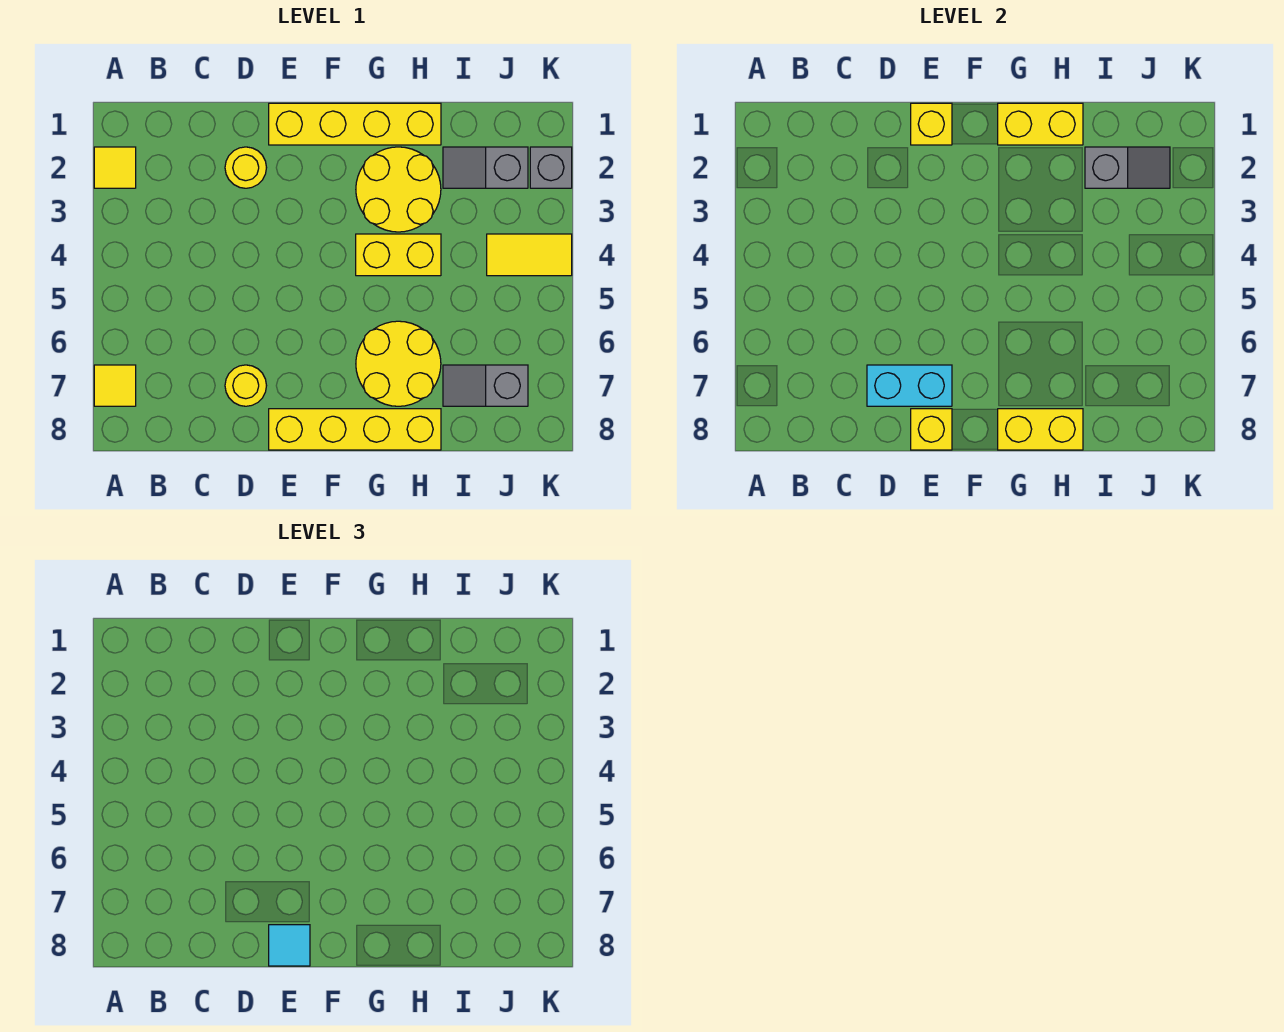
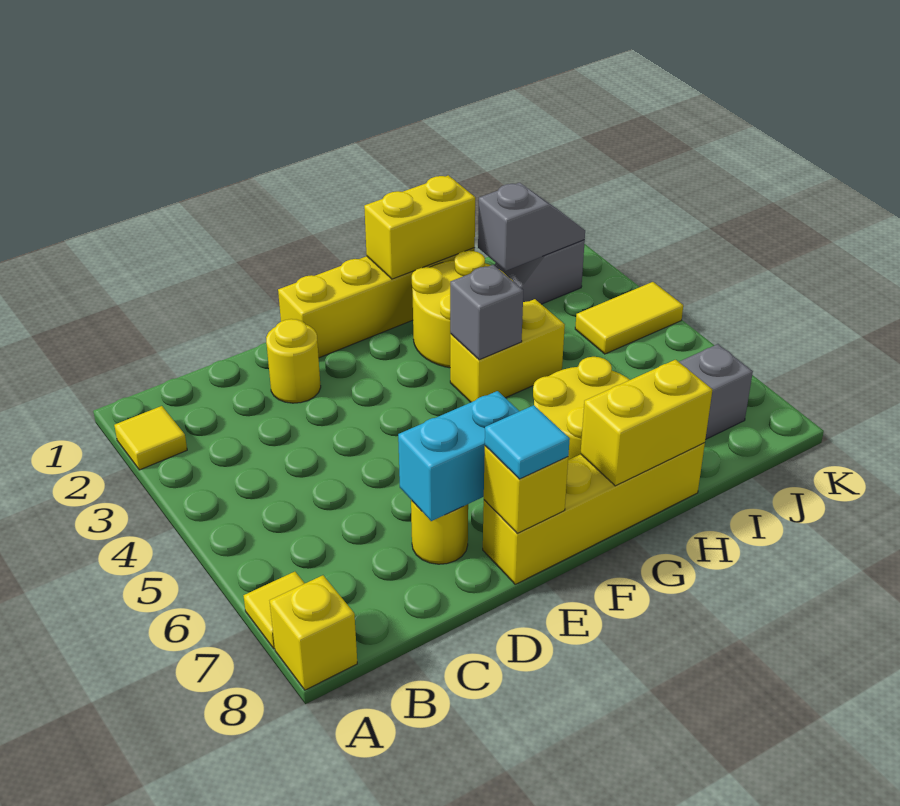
yellow 1x1 brick [911,103,952,145] -> yellow 1x1 brick moved to [270,575,357,690]
grey 1x1 brick [530,147,572,188] -> grey 1x1 brick moved to [450,265,523,360]

